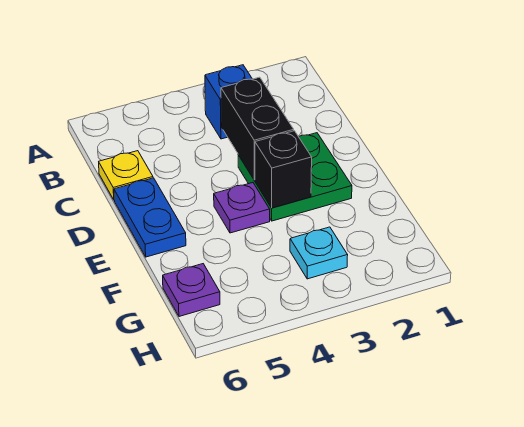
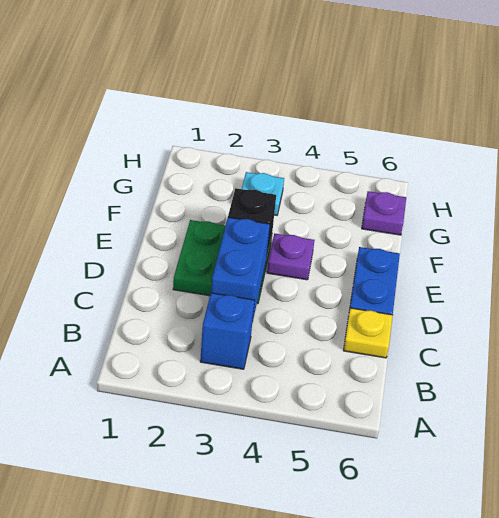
black 1x2 brick [221,77,294,180] -> blue 1x2 brick [211,217,270,323]

